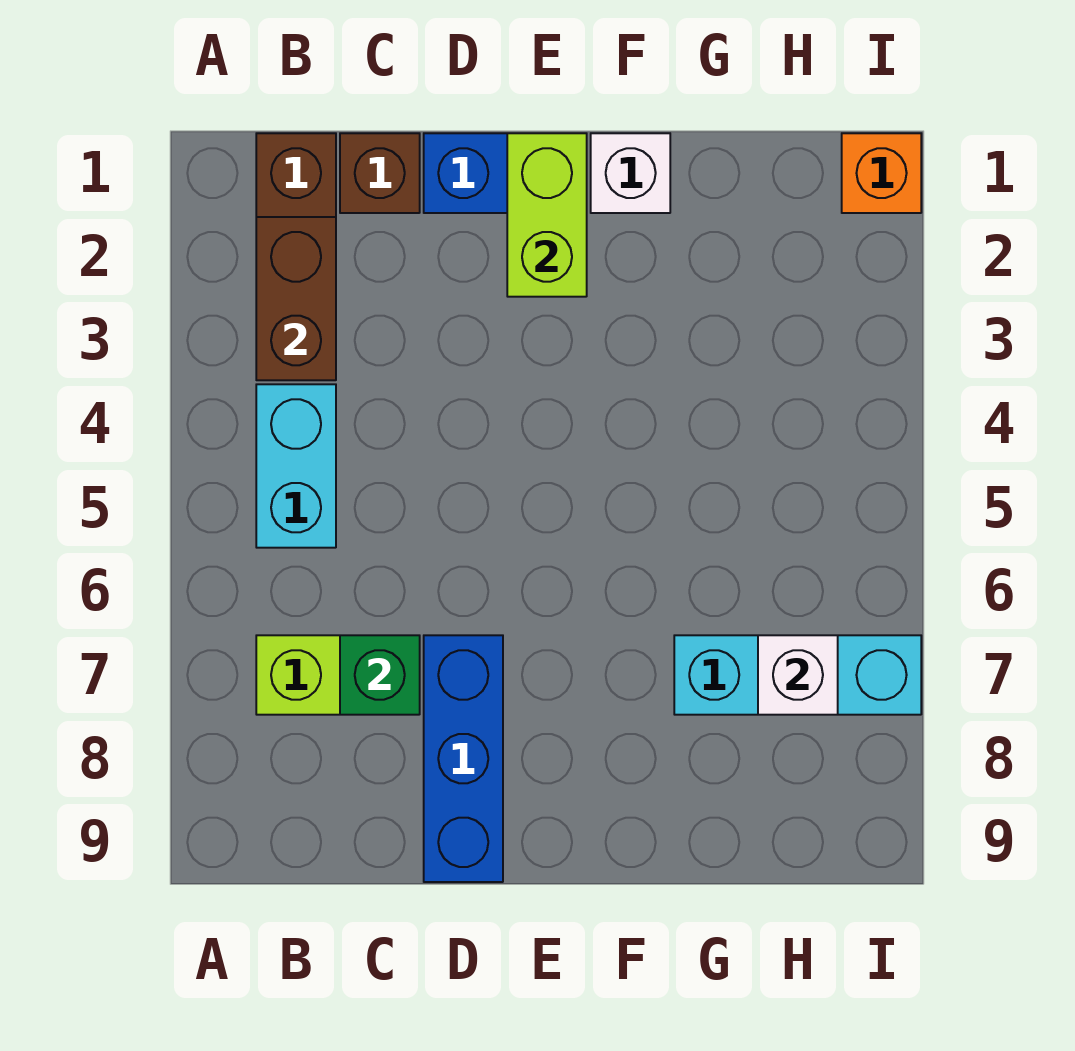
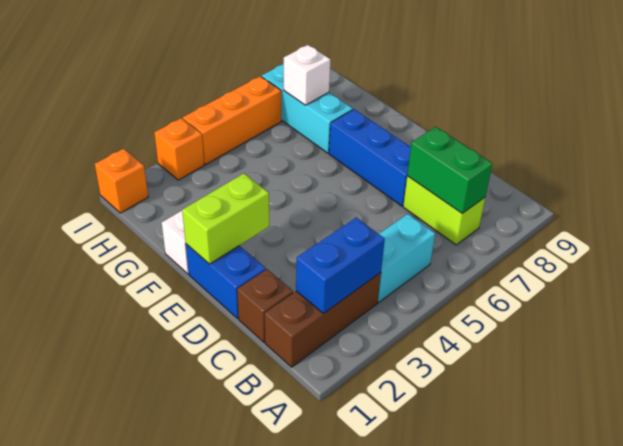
brown 1x2 brick [256,217,336,380] -> blue 1x2 brick [296,218,385,314]
green 1x1 brick [340,635,420,715] -> green 1x2 brick [407,127,492,213]
blue 1x3 brick [424,635,503,882] -> blue 1x3 brick turned to [329,109,411,206]
none -> orange 1x1 brick [154,118,204,180]
none -> orange 1x3 brick [183,76,281,164]

